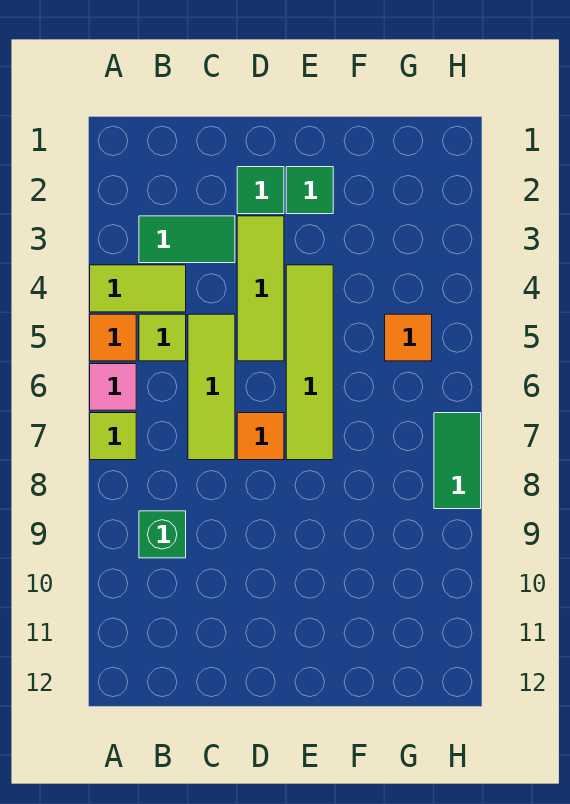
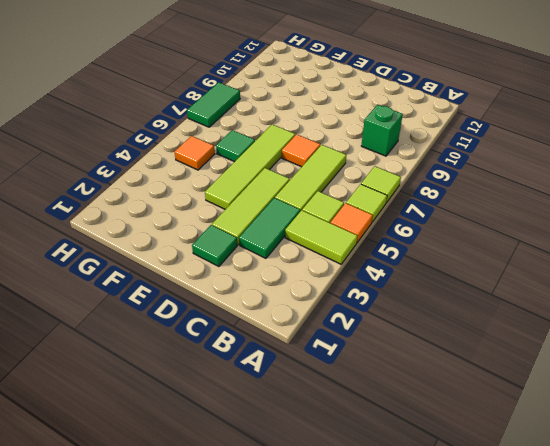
pink 1x1 tile [90,364,136,410] -> lime 1x1 tile [346,184,387,222]
green 1x2 tile [139,216,235,263] -> green 1x2 tile turned to [239,198,300,258]
green 1x1 tile [286,167,333,214] -> green 1x1 tile moved to [216,130,255,162]

